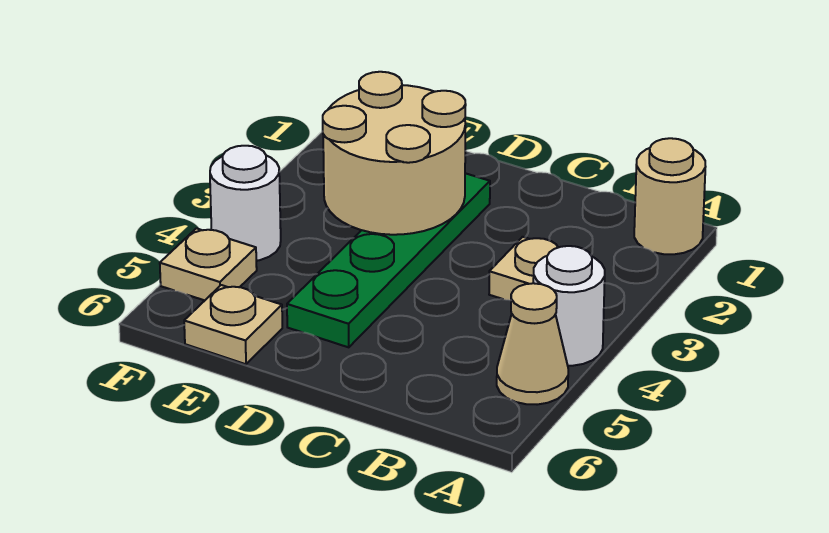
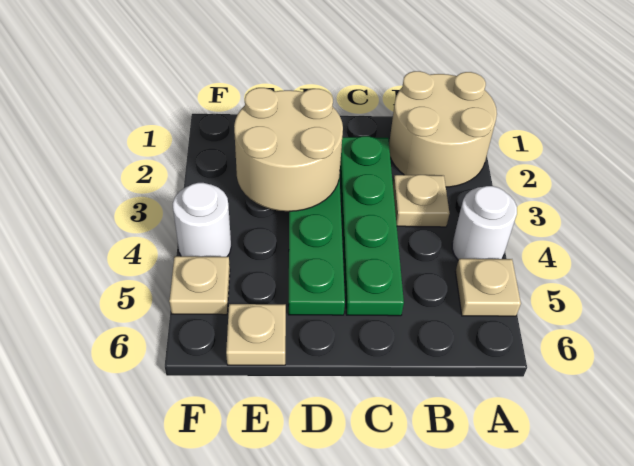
tan 1x1 round brick [634,138,706,254] -> tan 2x2 round brick [389,71,497,187]
tan 1x1 cone [497,283,568,405] -> tan 1x1 plate [455,259,521,316]
none -> green 1x4 plate [340,136,404,316]

